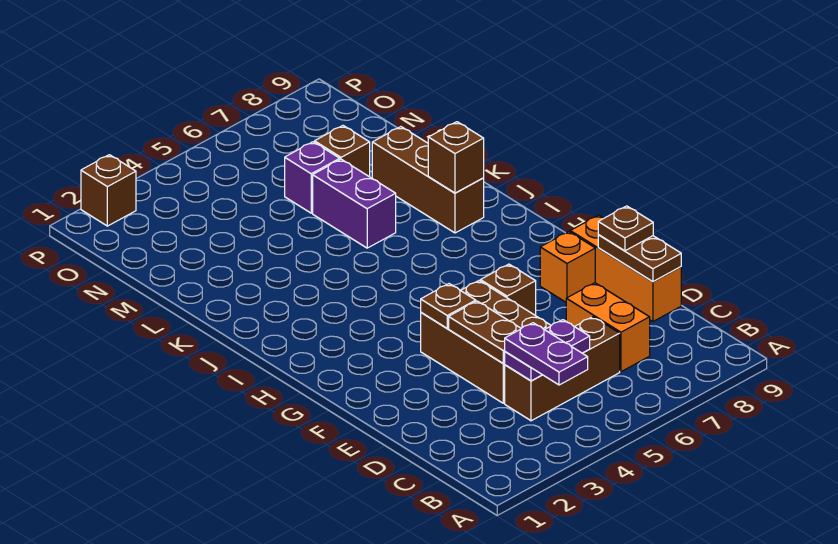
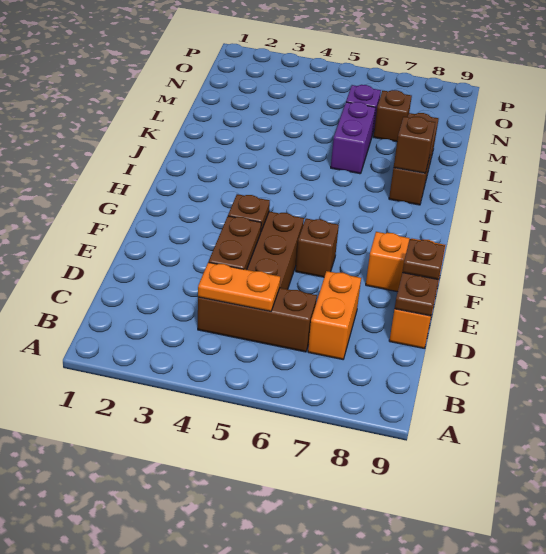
purple 1x2 plate [505,323,588,385] -> none
purple 1x2 plate [505,320,590,381] -> orange 1x2 plate [198,262,280,311]
brown 1x1 brick [81,155,136,226] -> none

